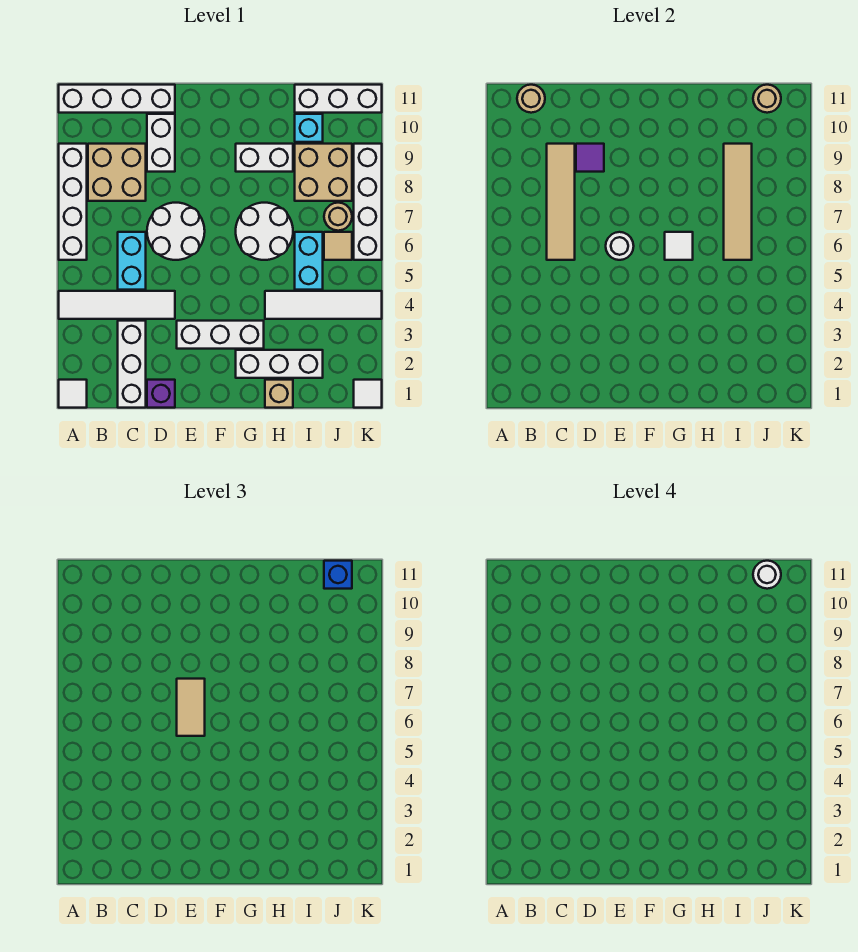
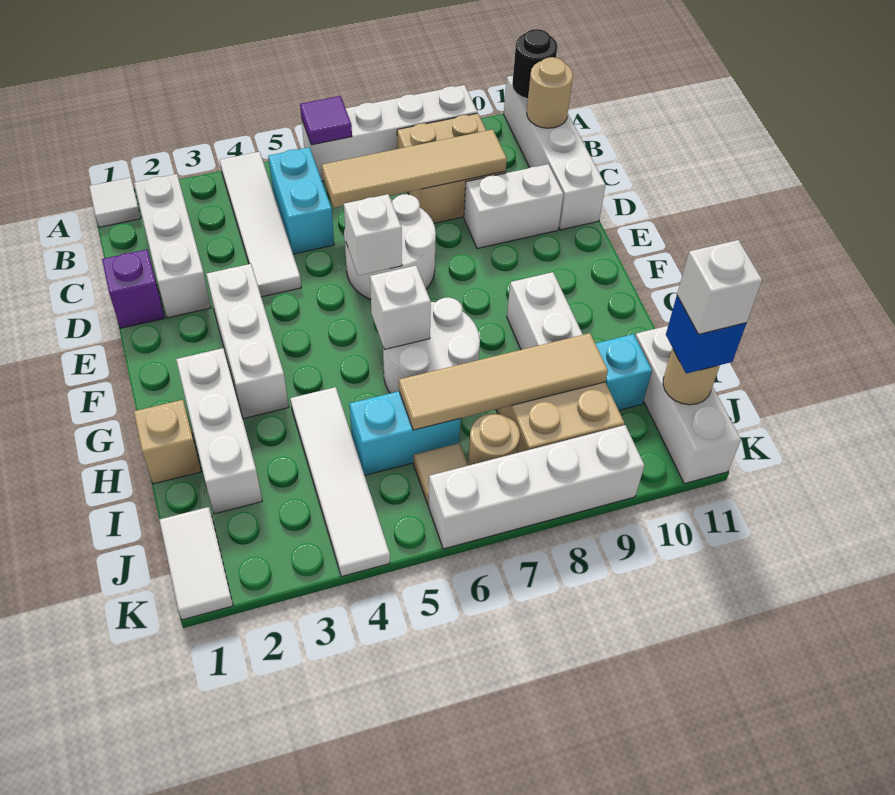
none -> black 1x1 round brick [512,29,557,99]
white 1x3 brick [118,321,146,408] -> white 1x3 brick turned to [134,174,211,318]
cyan 1x2 brick [118,232,146,290] -> cyan 1x2 brick turned to [268,147,334,254]
purple 1x1 tile [576,144,604,172] -> purple 1x1 tile moved to [300,96,352,145]
white 1x1 round brick [606,232,634,260] -> white 1x1 brick [344,194,402,276]
tan 1x2 tile [177,679,205,736] -> none
white 1x1 tile [665,232,693,260] -> white 1x1 brick [370,266,431,350]
white 1x1 round brick [753,561,781,589] -> white 1x1 brick [677,240,762,334]
white 1x1 tile [354,380,382,408] -> white 1x2 tile [159,507,233,620]

